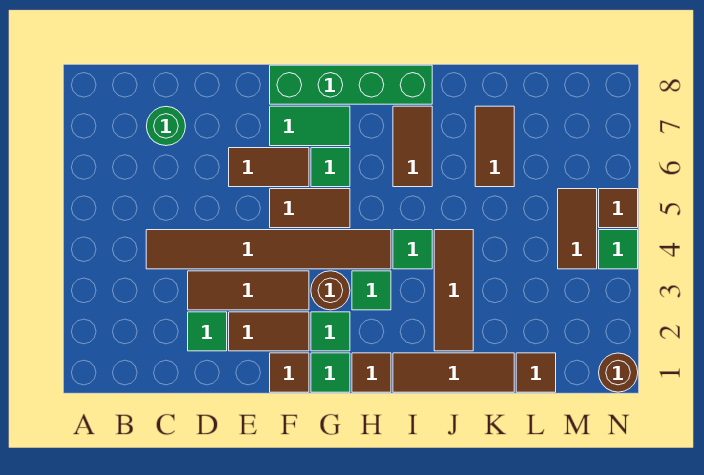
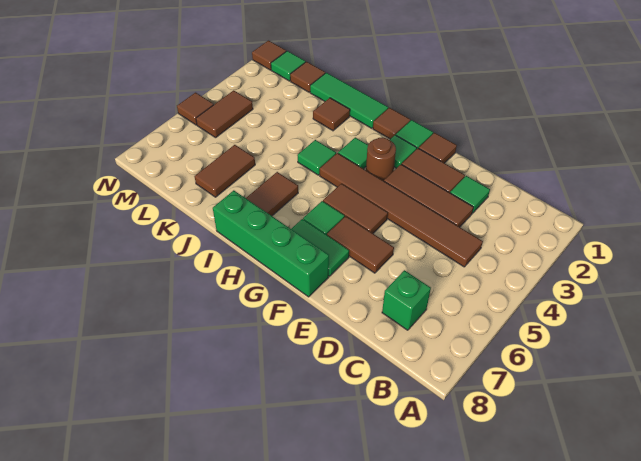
green 1x1 round brick [147,107,186,146] -> green 1x1 brick [382,270,431,330]
brown 1x3 tile [393,353,514,392] -> green 1x3 tile [310,73,388,128]
brown 1x3 tile [434,230,473,351] -> brown 1x1 tile [313,98,350,131]
brown 1x1 round brick [599,353,638,392] -> brown 1x1 tile [252,41,286,70]
green 1x1 tile [599,230,638,269] -> green 1x1 tile moved to [271,51,306,81]

